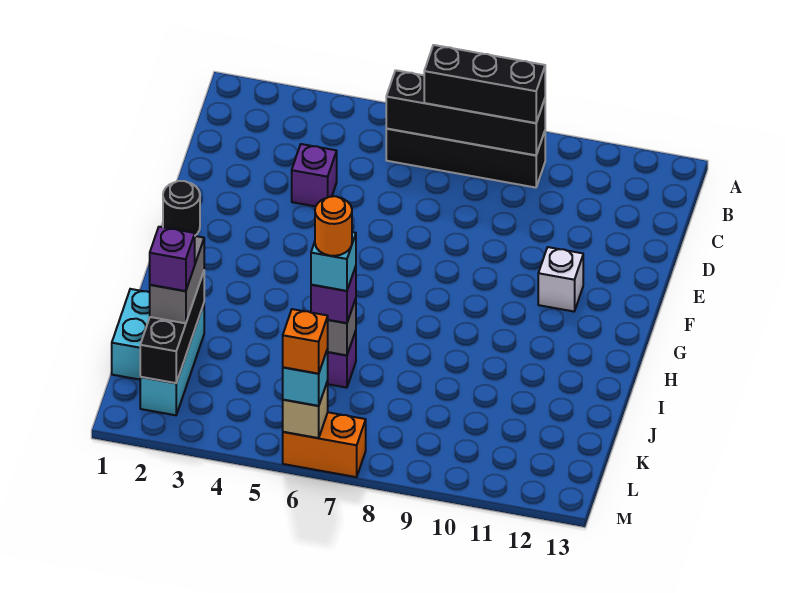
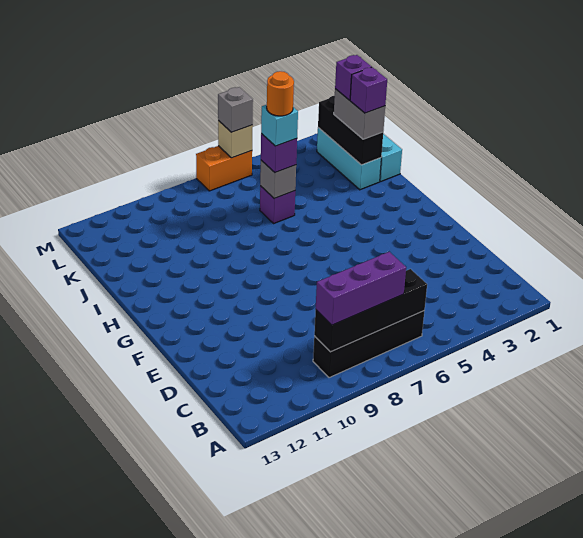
black 1x3 brick [424,45,545,123] -> purple 1x3 brick [316,252,406,325]
purple 1x1 brick [292,144,337,206] -> purple 1x1 brick moved to [350,67,387,113]
black 1x1 round brick [163,181,200,235] -> none
white 1x1 brick [538,247,583,311] -> none
cyan 1x1 brick [283,349,328,406] -> grey 1x1 brick [218,87,253,132]
orange 1x1 brick [283,309,328,374] -> none

